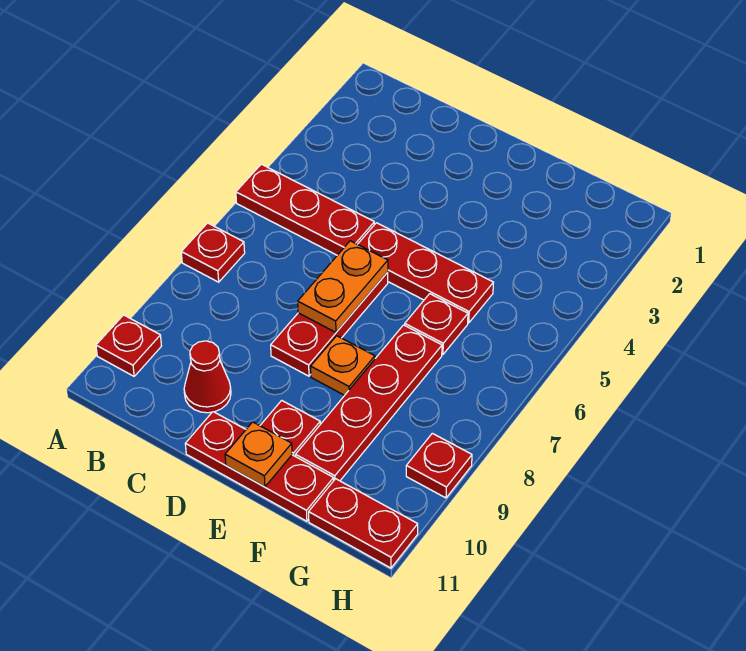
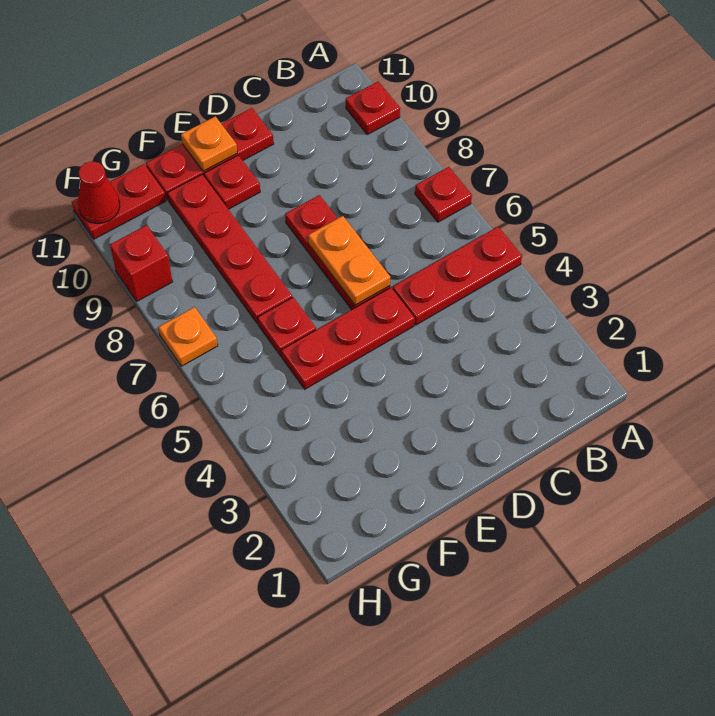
red 1x1 cone [184,341,231,413] -> red 1x1 cone moved to [78,161,120,224]
orange 1x1 plate [311,336,375,395] -> orange 1x1 plate moved to [158,307,218,366]
red 1x1 plate [406,433,472,498] -> red 1x1 brick [110,225,172,301]

